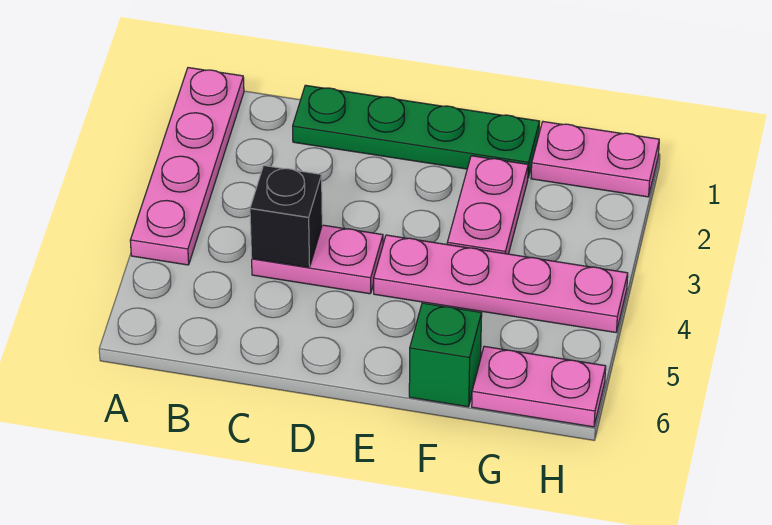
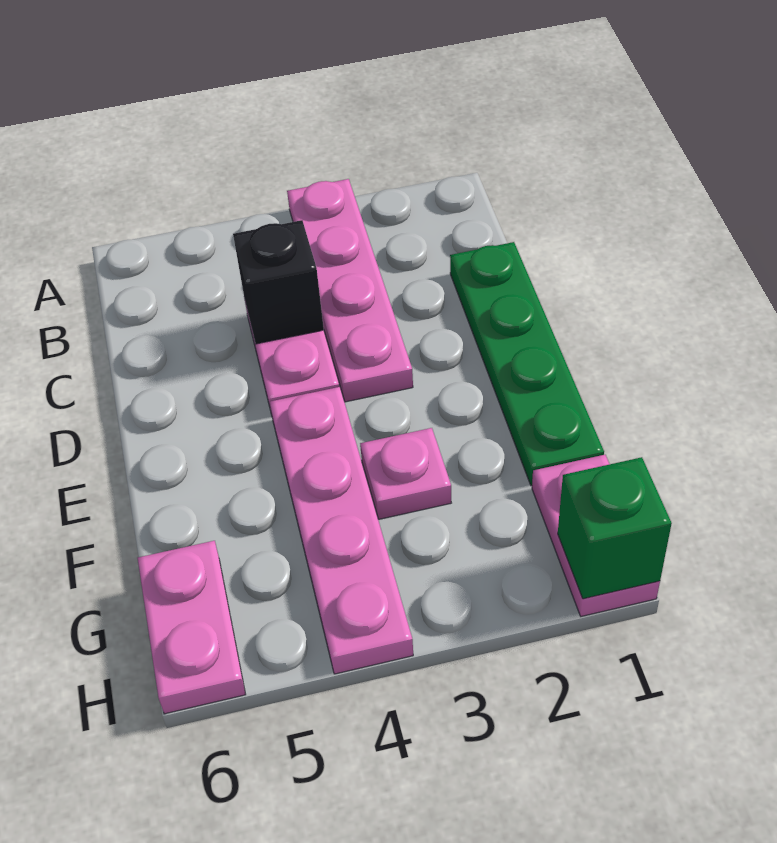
pink 1x4 plate [130,68,244,265] -> pink 1x4 plate turned to [287,179,413,402]
pink 1x2 plate [447,156,528,254] -> pink 1x1 plate [360,428,451,519]
green 1x1 brick [409,303,482,407] -> green 1x1 brick moved to [558,457,672,599]

